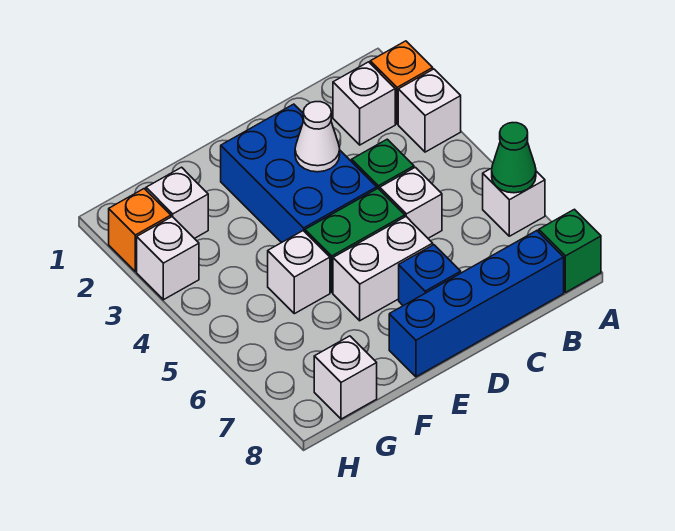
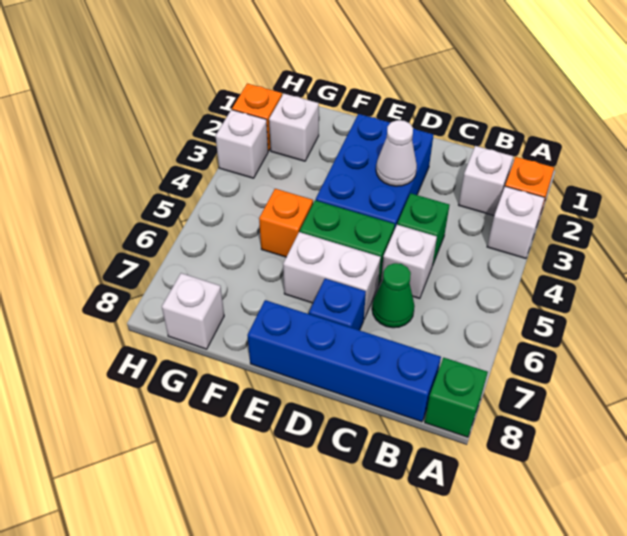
white 1x1 brick [483,168,545,236] -> none
green 1x1 cone [492,123,536,193] -> green 1x1 cone moved to [372,263,415,328]
white 1x1 brick [268,231,330,314] -> orange 1x1 brick [259,189,313,257]

